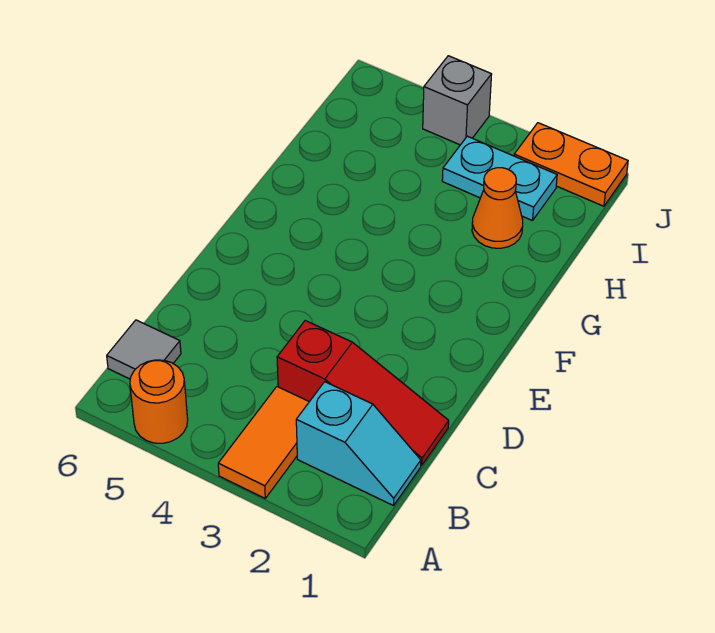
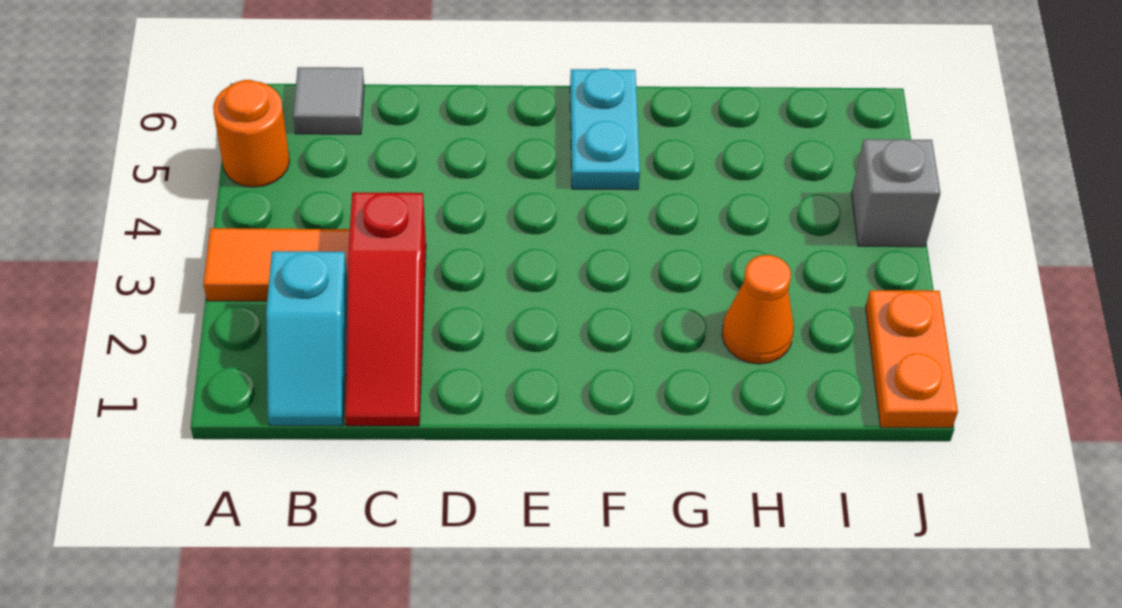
cyan 1x2 plate [442,136,557,221] -> cyan 1x2 plate moved to [570,69,640,190]

